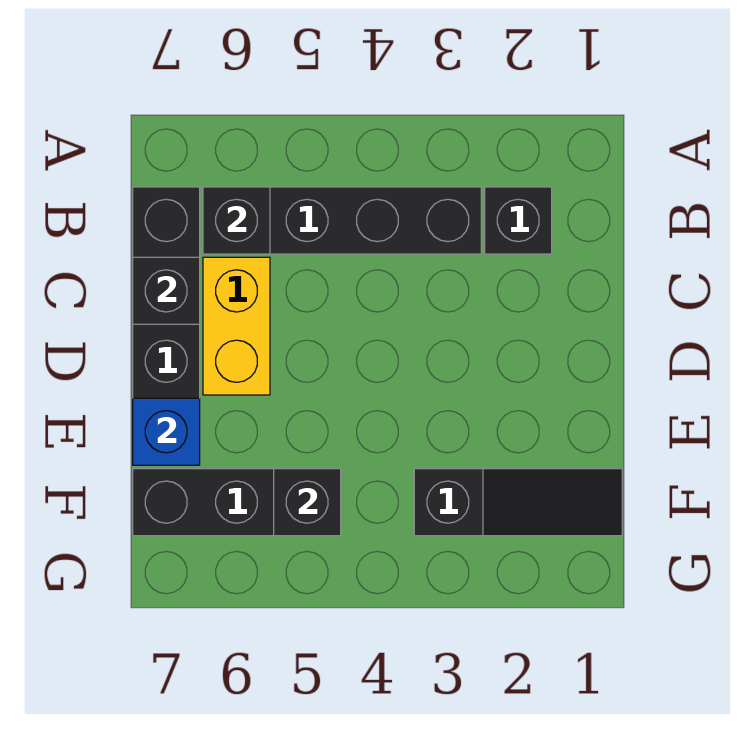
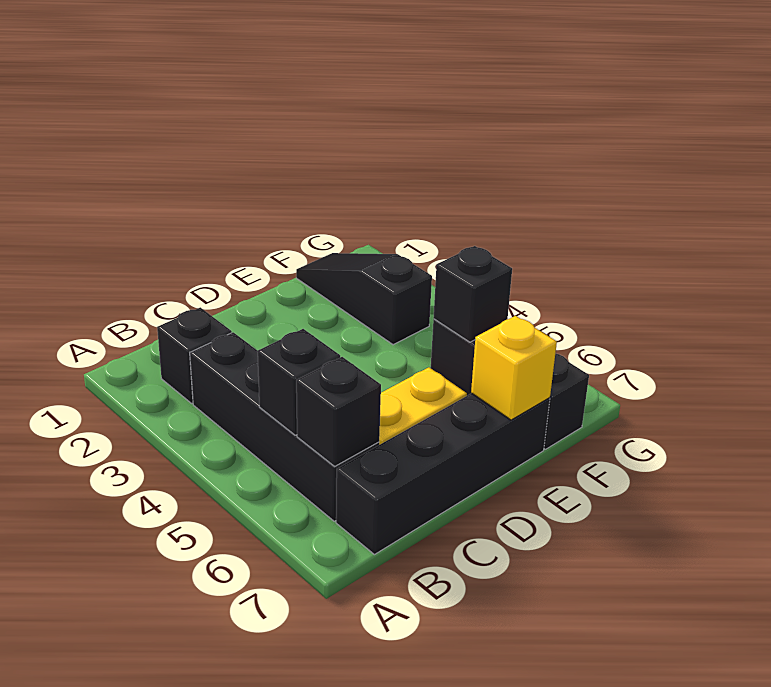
black 1x1 brick [133,257,200,324] -> black 1x1 brick moved to [258,329,340,435]
blue 1x1 brick [133,398,200,465] -> yellow 1x1 brick [471,316,557,420]

